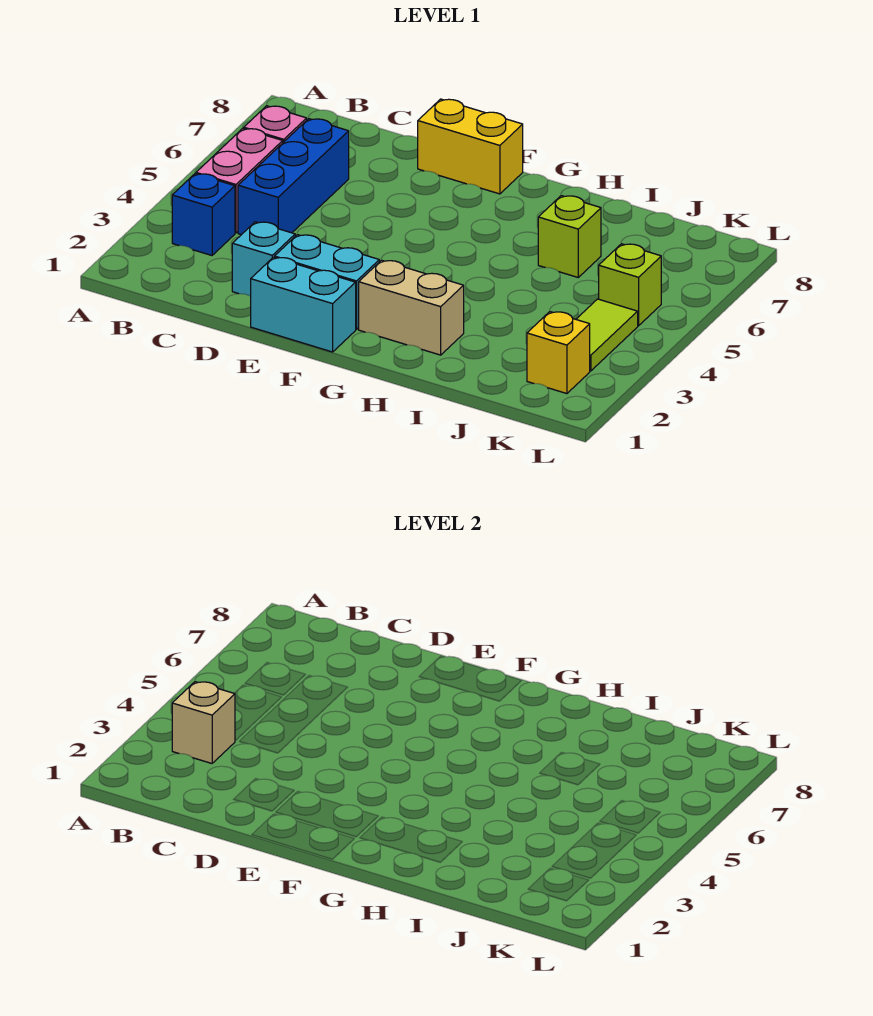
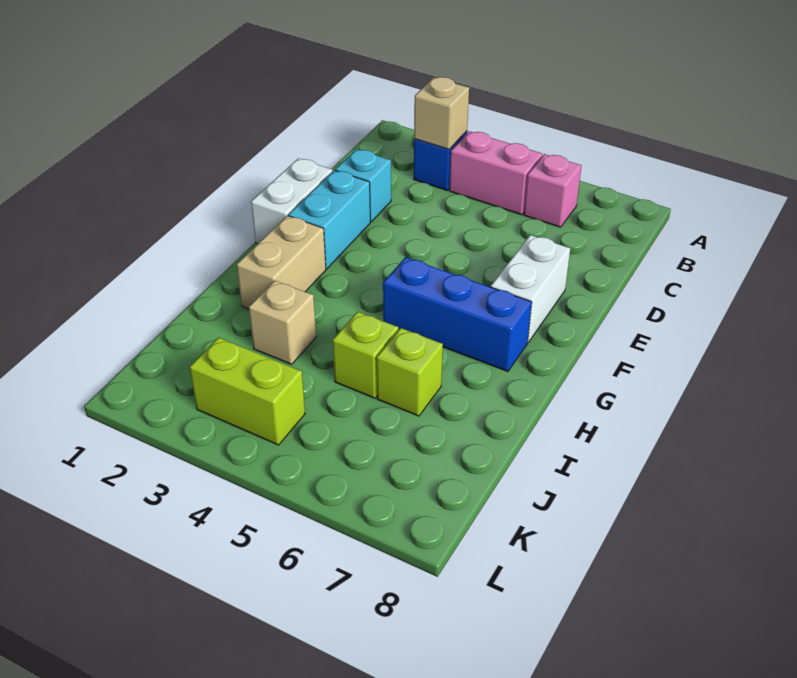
blue 1x3 brick [238,119,349,235] -> blue 1x3 brick moved to [383,257,532,372]
cyan 1x2 brick [251,257,356,352] -> white 1x2 brick [251,158,333,243]
none -> white 1x2 brick [491,235,570,342]
yellow 1x2 brick [418,99,523,194] -> none
none -> tan 1x1 brick [249,281,316,364]
yellow 1x1 brick [527,312,590,394] -> none
lime 1x2 tile [576,299,638,371] -> lime 1x2 brick [190,338,305,445]
lime 1x1 brick [599,244,661,326] -> lime 1x1 brick moved to [333,312,398,398]

